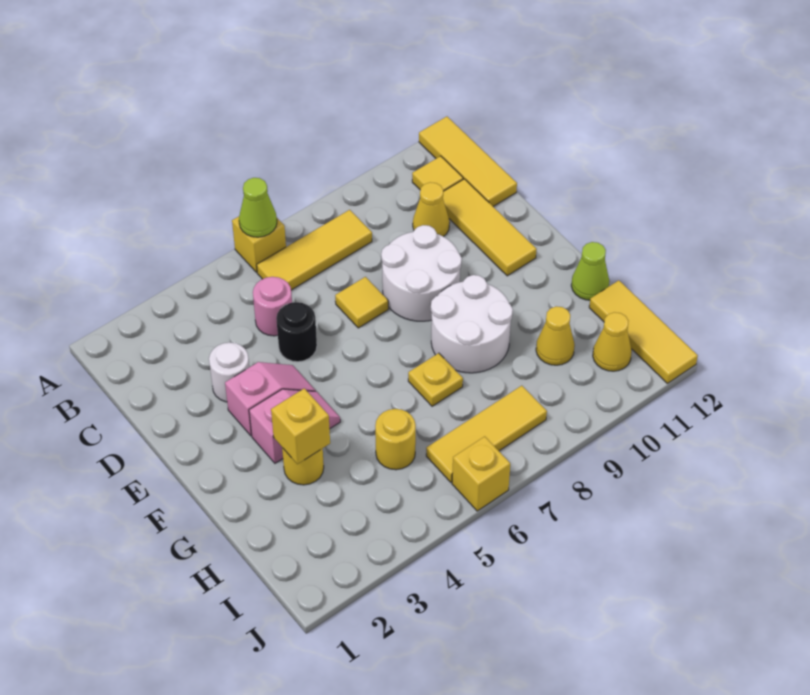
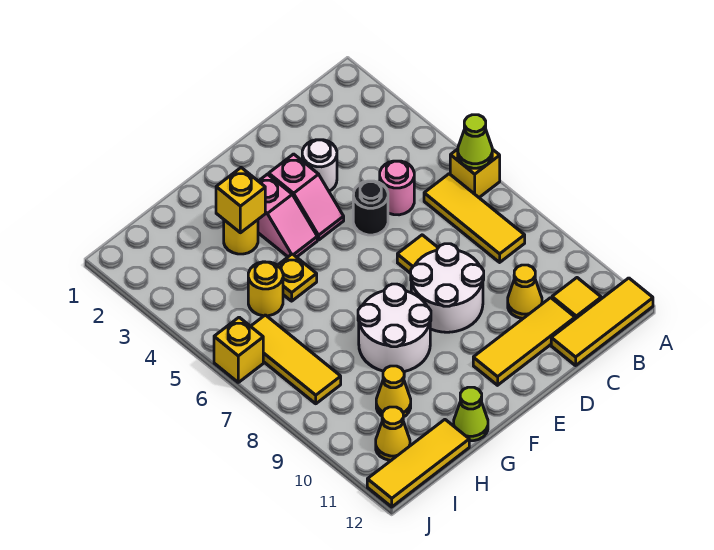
yellow 1x1 plate [408,353,463,406] -> yellow 1x1 plate moved to [278,254,317,301]

